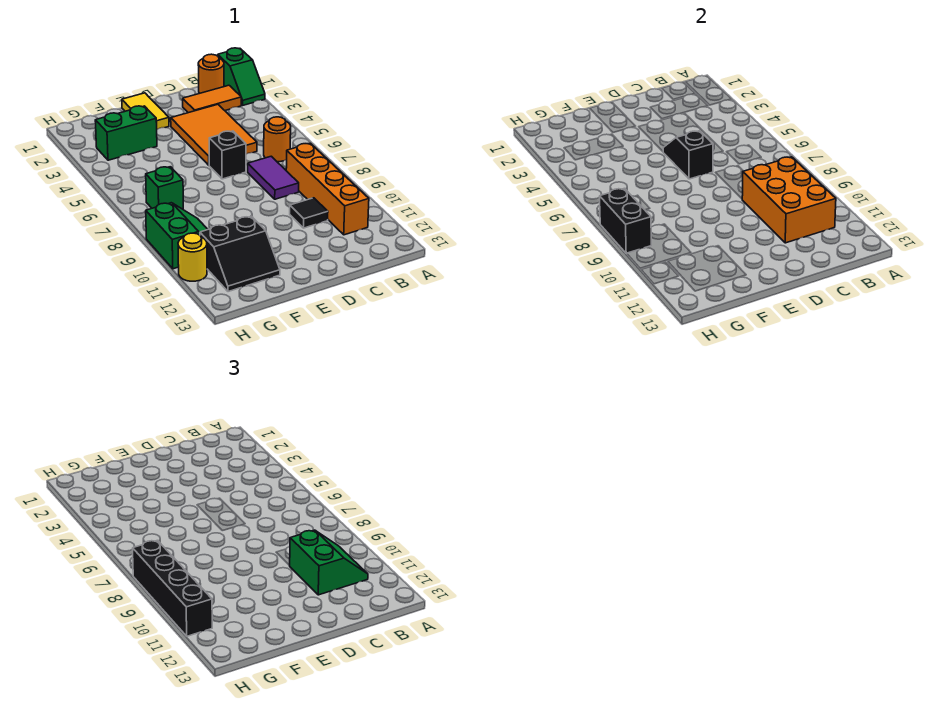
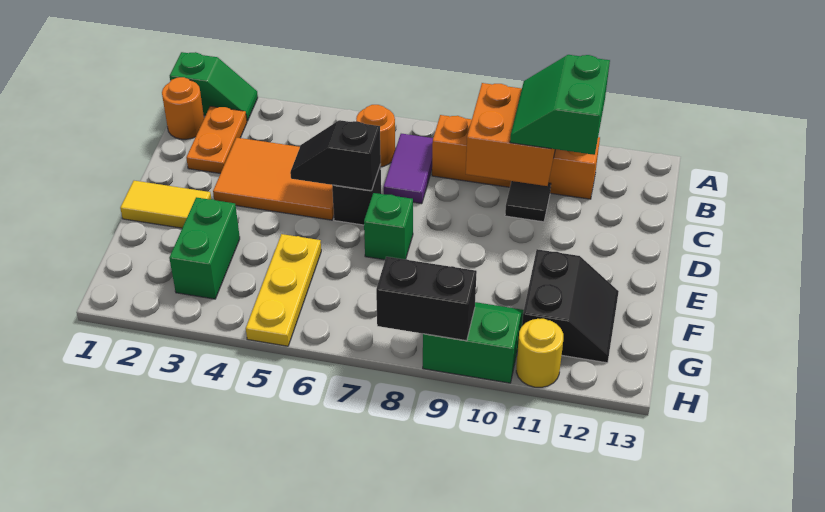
orange 1x2 tile [183,85,241,113] -> orange 1x2 plate [186,106,247,173]
orange 2x3 brick [742,157,836,243] -> orange 2x2 brick [466,83,555,186]
green 2x2 slope [289,530,368,595] -> green 2x2 slope turned to [510,55,610,155]
purple 1x2 tile [248,156,299,199] -> purple 1x2 tile turned to [384,134,433,204]
none -> yellow 1x3 plate [246,234,321,346]
green 1x1 brick [146,167,183,209] -> green 1x1 brick moved to [364,193,413,260]
black 1x4 brick [133,540,212,636] -> none

